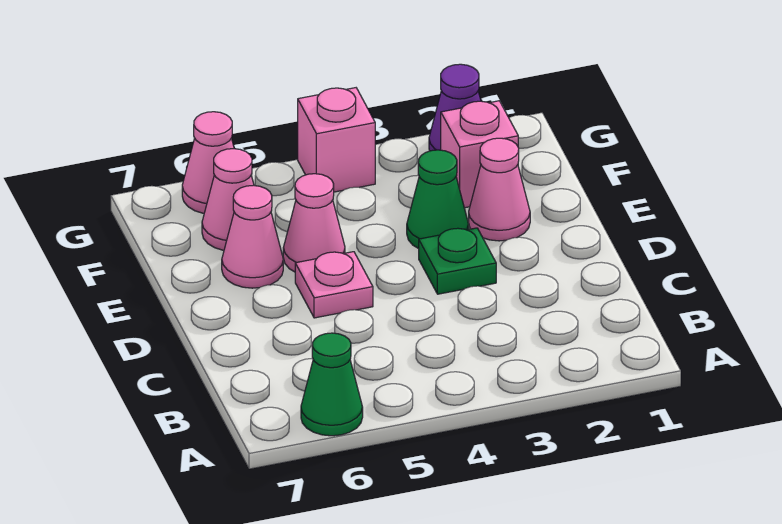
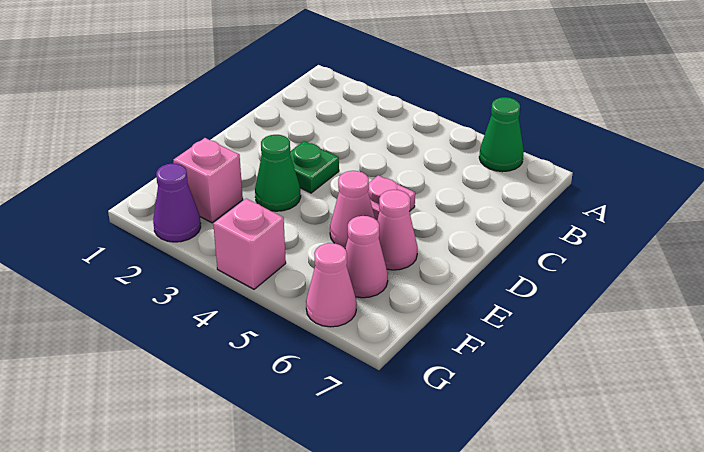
pink 1x1 cone [469,138,530,241] -> none

